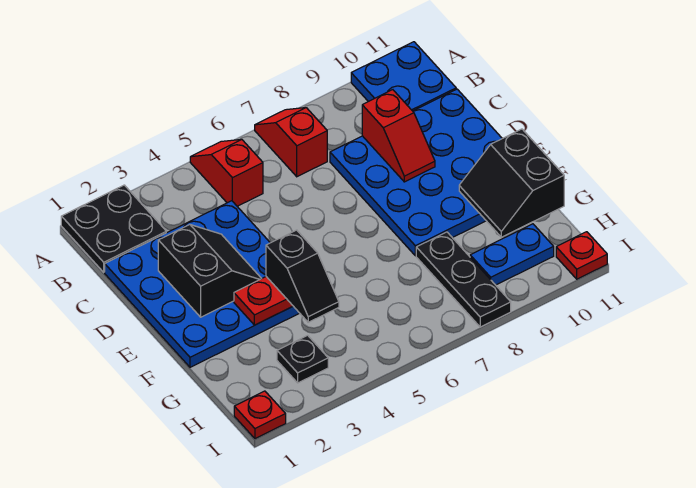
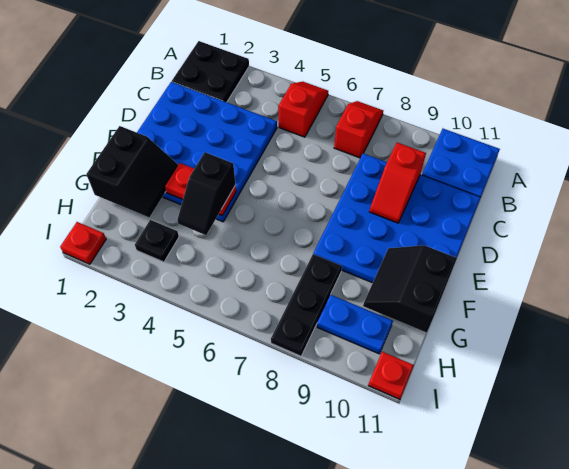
black 2x2 slope [158,225,262,317] -> black 2x2 slope moved to [87,126,178,217]

